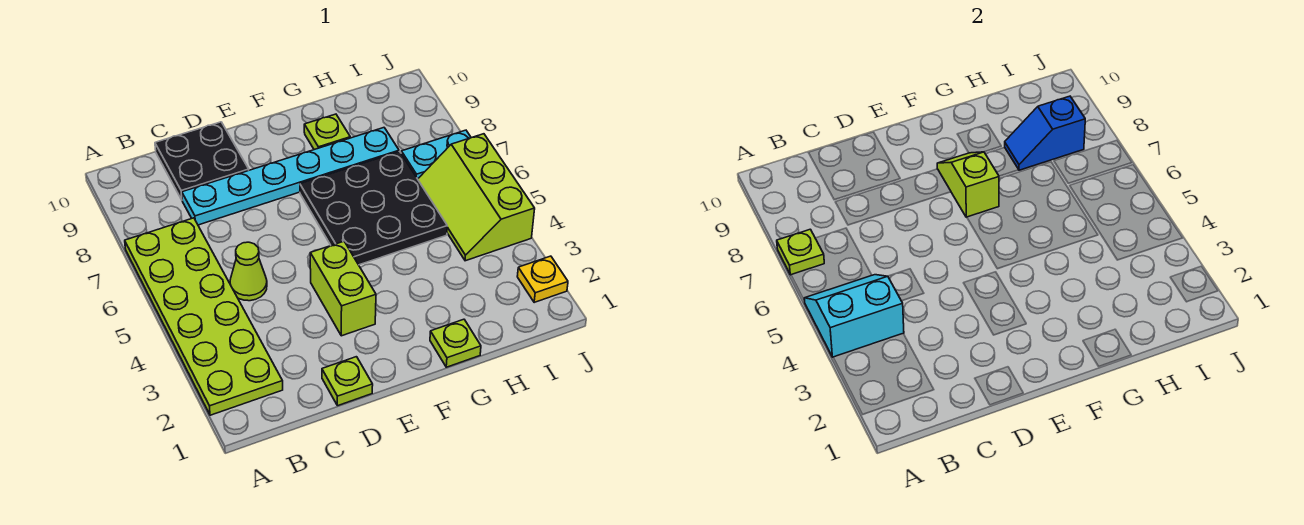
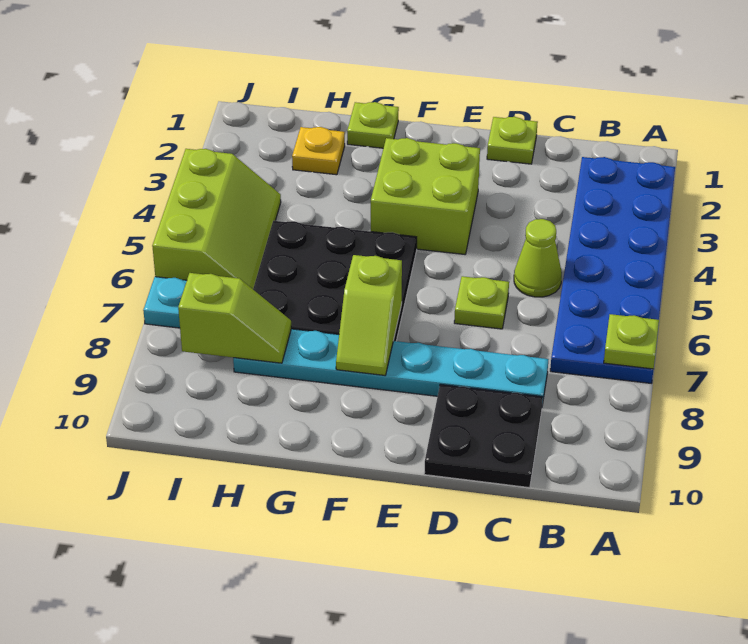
lime 2x6 plate [125,218,283,415] -> blue 2x6 plate [550,157,675,383]
cyan 2x2 slope [804,275,904,357] -> none
lime 1x2 brick [310,241,376,336] -> lime 2x2 brick [371,138,480,254]
lime 1x1 plate [304,114,350,150] -> lime 1x1 plate moved to [454,276,509,329]
blue 1x2 slope [1005,96,1085,170] -> lime 1x2 slope [178,273,291,363]
yellow 1x1 plate [517,256,568,302] -> yellow 1x1 plate moved to [292,127,345,175]

